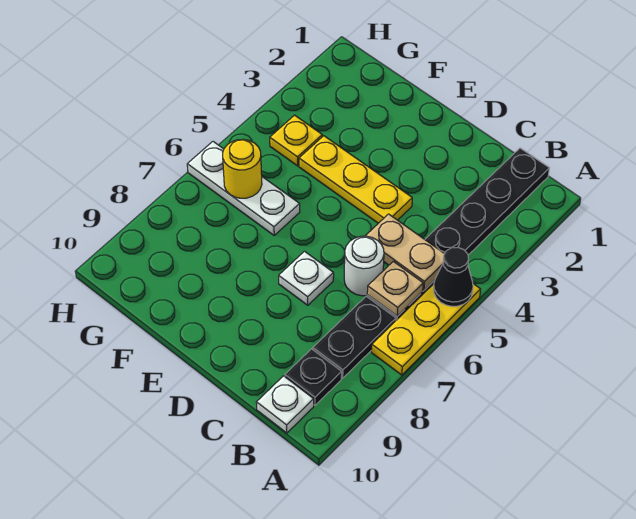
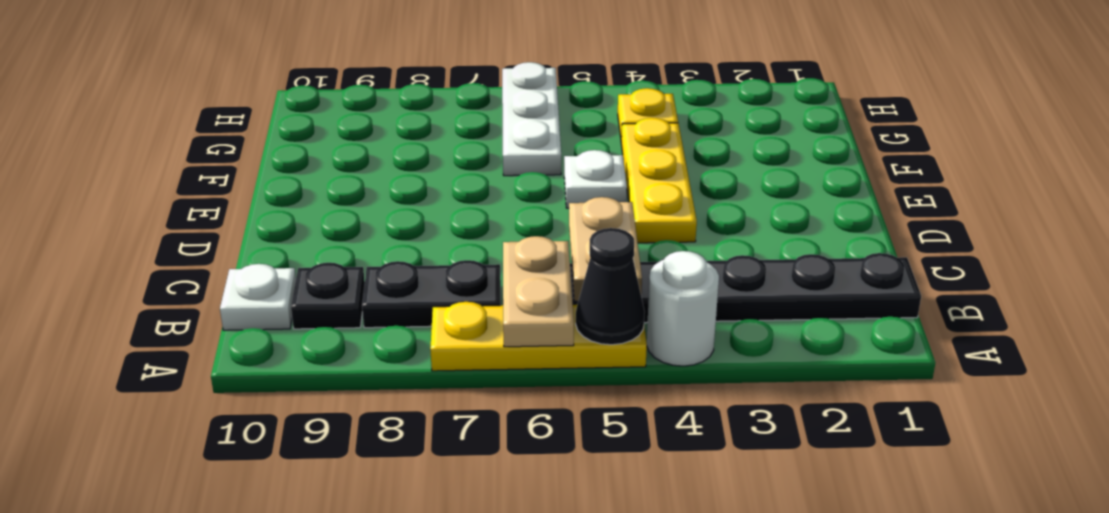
tan 1x1 plate [367,261,423,316] -> tan 1x2 plate [503,236,574,347]
white 1x1 round brick [344,236,384,296] -> white 1x1 round brick moved to [647,251,719,366]
white 1x1 plate [279,251,334,305] -> white 1x1 plate moved to [564,150,627,208]
yellow 1x1 round brick [223,139,262,198] -> none

